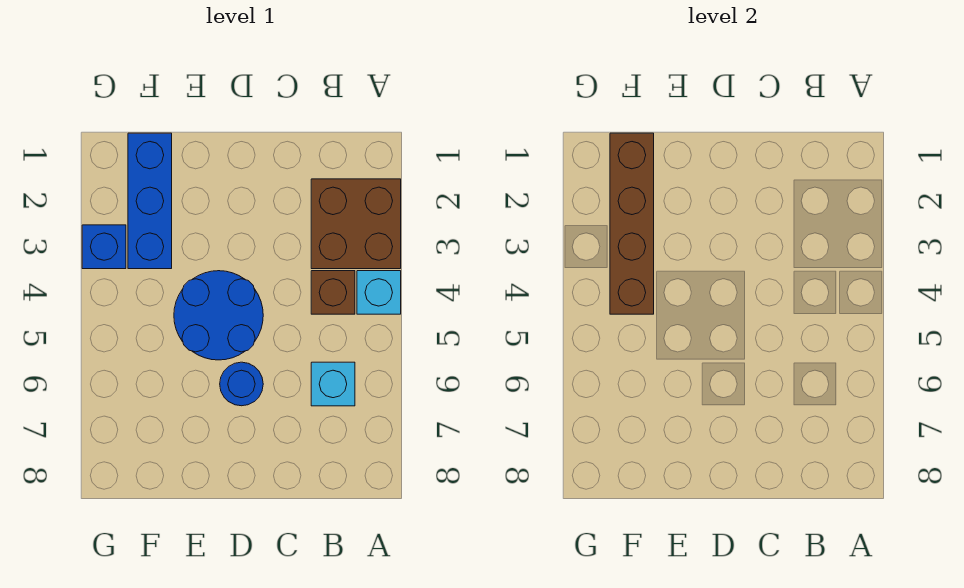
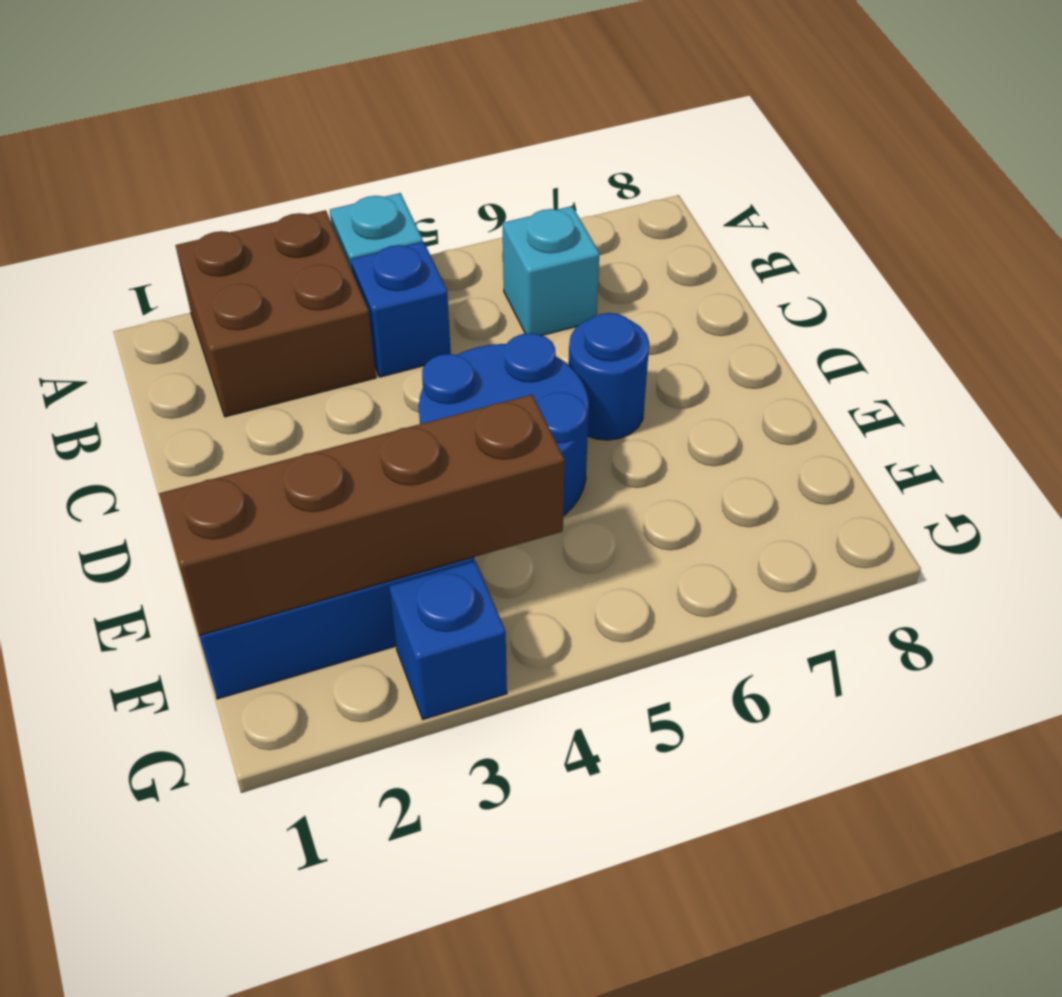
brown 1x1 brick [311,271,355,314] -> blue 1x1 brick [351,242,451,377]

